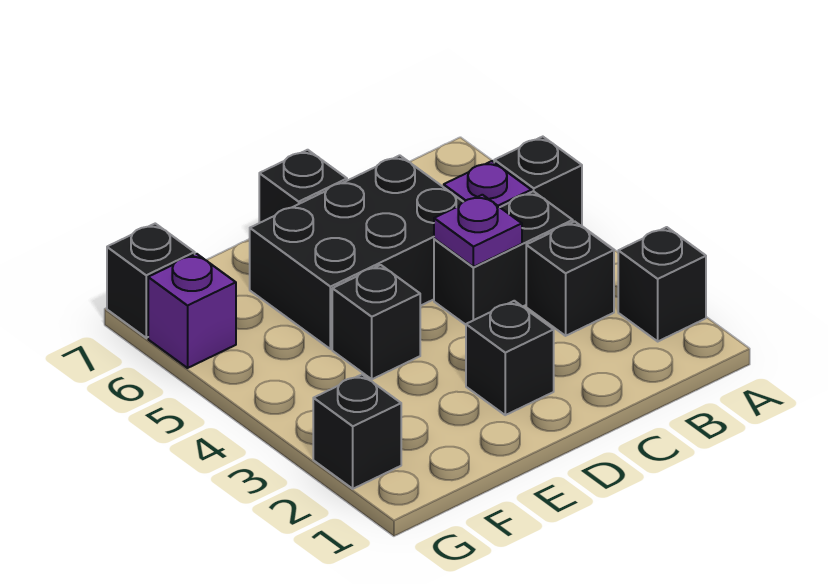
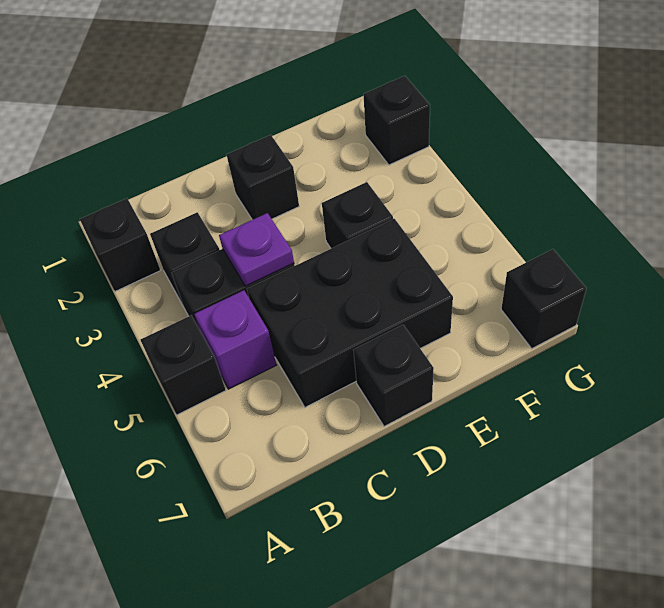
purple 1x1 brick [148,254,236,368] -> none

